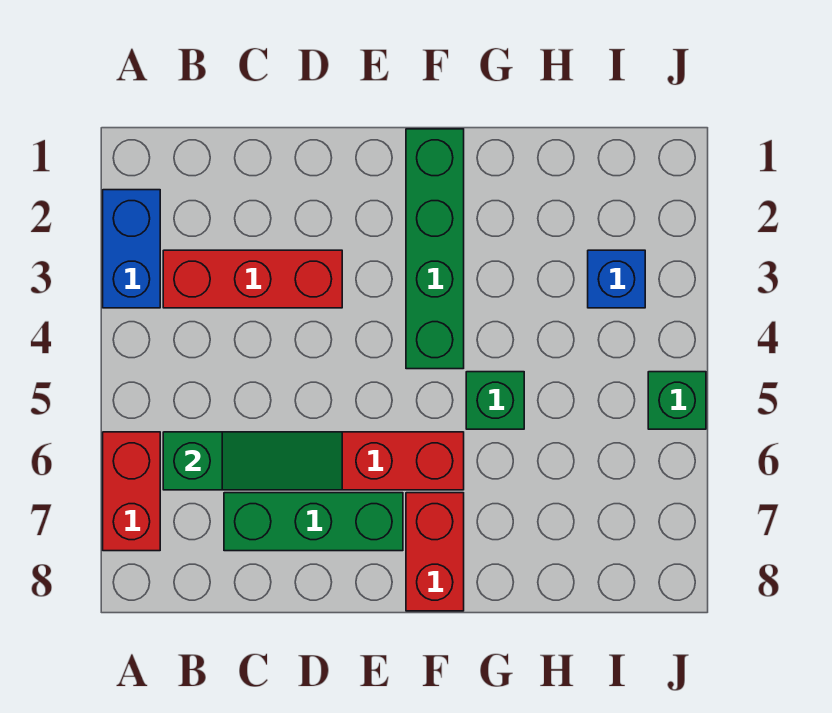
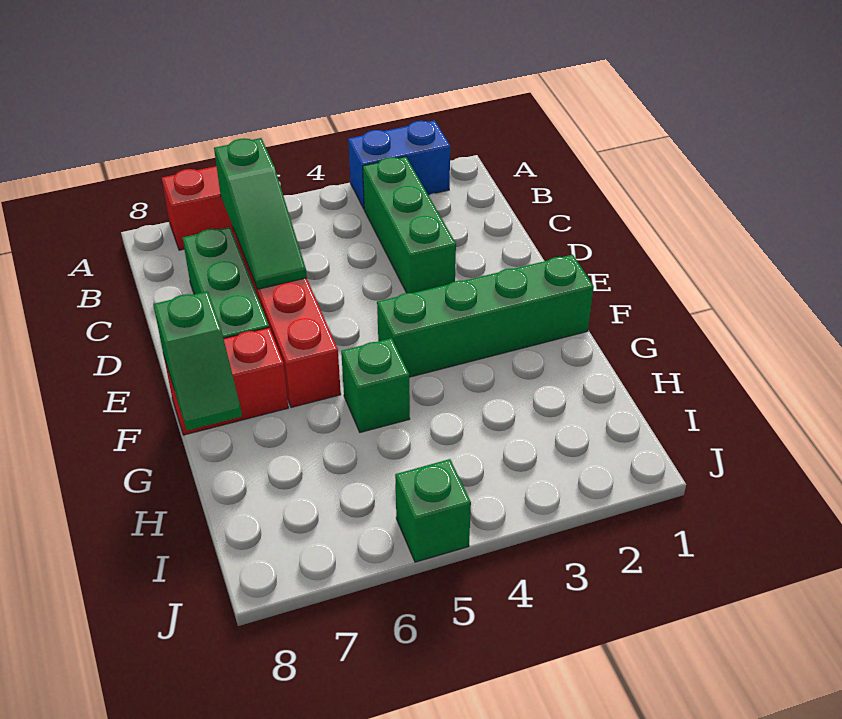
red 1x3 brick [163,250,342,308] -> green 1x3 brick [363,157,456,293]
none -> green 1x2 slope [153,291,242,430]
blue 1x1 brick [588,250,645,308] -> none

